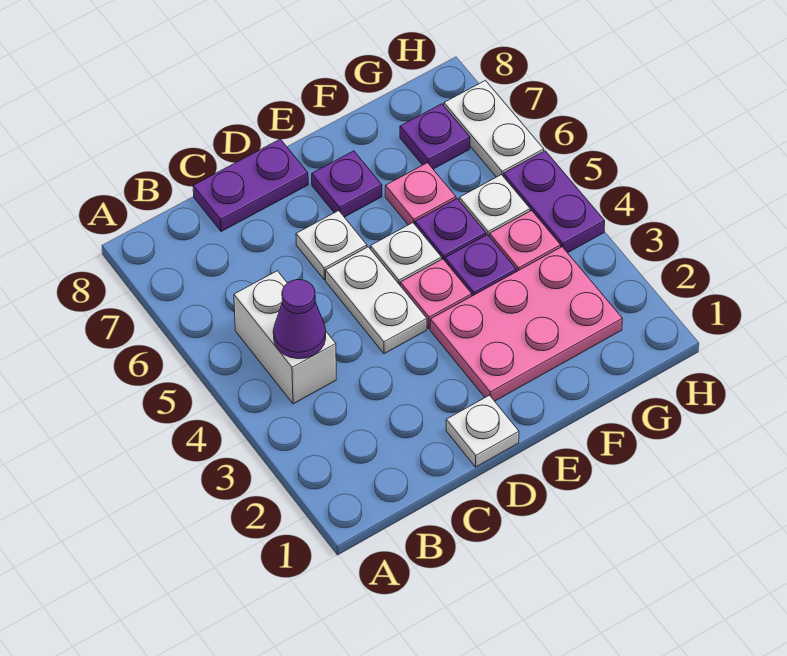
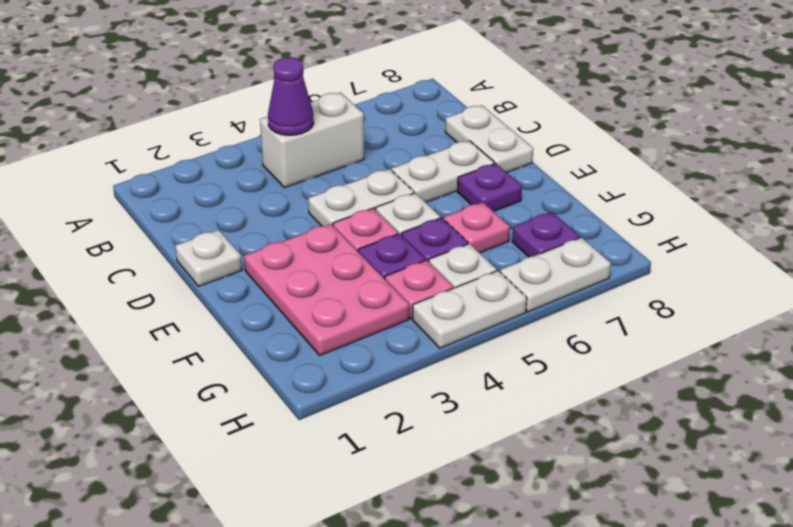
purple 1x2 plate [193,139,308,232] -> white 1x2 plate [445,105,533,173]
white 1x1 plate [296,211,367,280] -> white 1x2 plate [392,141,494,202]
purple 1x2 plate [504,151,605,253] -> white 1x2 plate [413,271,527,348]

